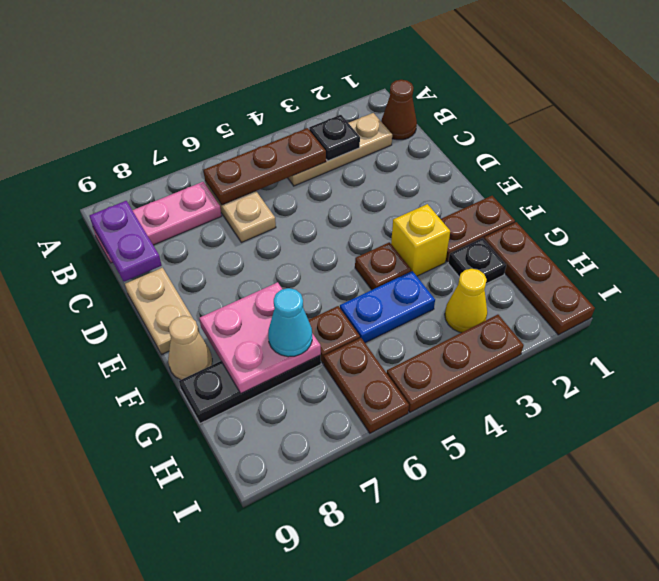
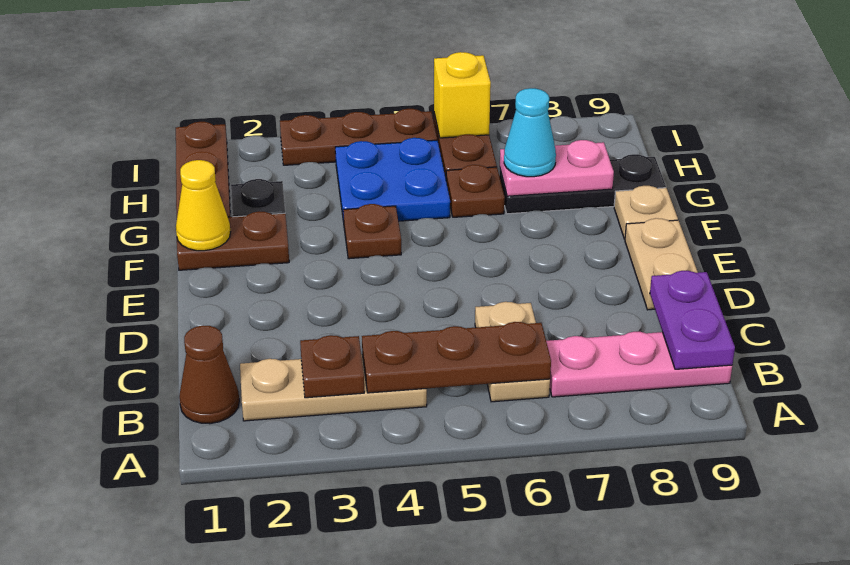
black 1x1 plate [309,115,360,161] -> brown 1x1 plate [300,335,364,398]
yellow 1x1 brick [391,204,450,276] -> yellow 1x1 brick moved to [434,52,491,138]
pink 2x2 plate [199,282,321,393] -> pink 1x2 plate [500,140,614,196]
tan 1x1 cone [168,316,212,380] -> tan 1x1 plate [614,186,678,239]
blue 1x2 plate [340,271,435,343] -> blue 2x2 plate [335,138,450,222]
yellow 1x1 cone [445,269,487,333] -> yellow 1x1 cone moved to [176,160,231,251]

